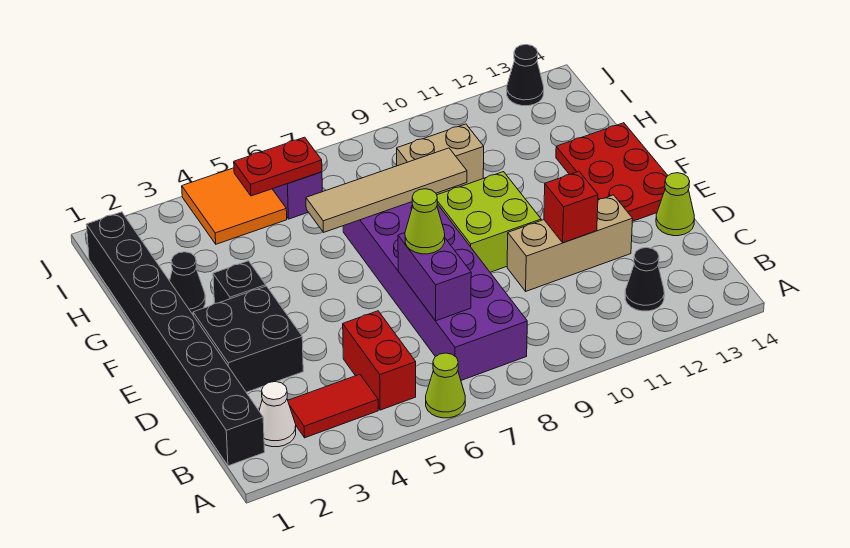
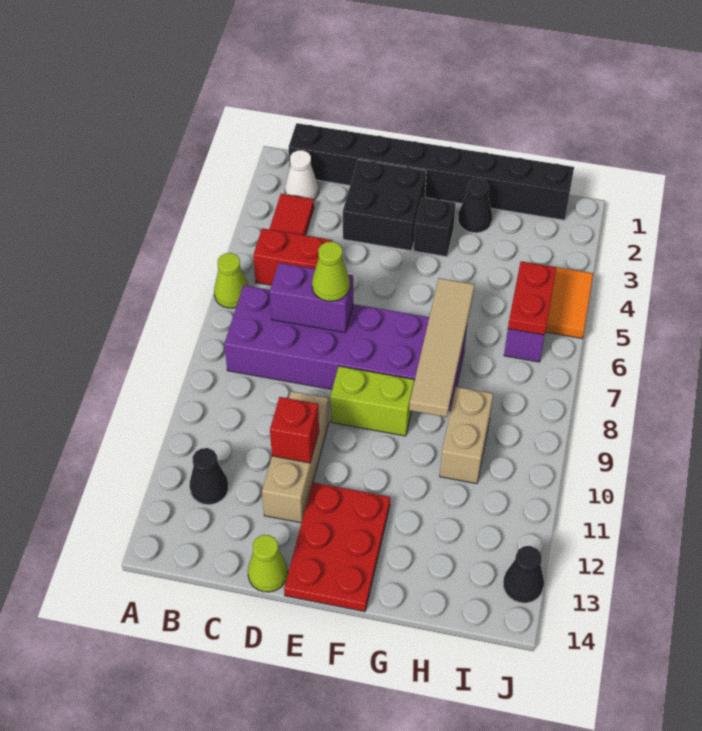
lime 2x2 brick [437,172,541,272] -> lime 1x2 brick [330,366,414,436]
red 2x3 plate [556,123,668,221] -> red 2x3 plate turned to [284,483,390,612]

